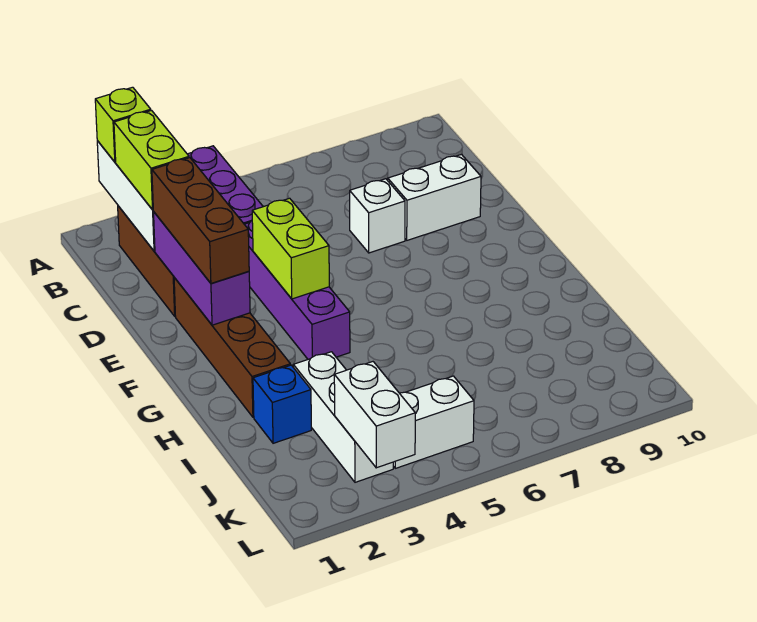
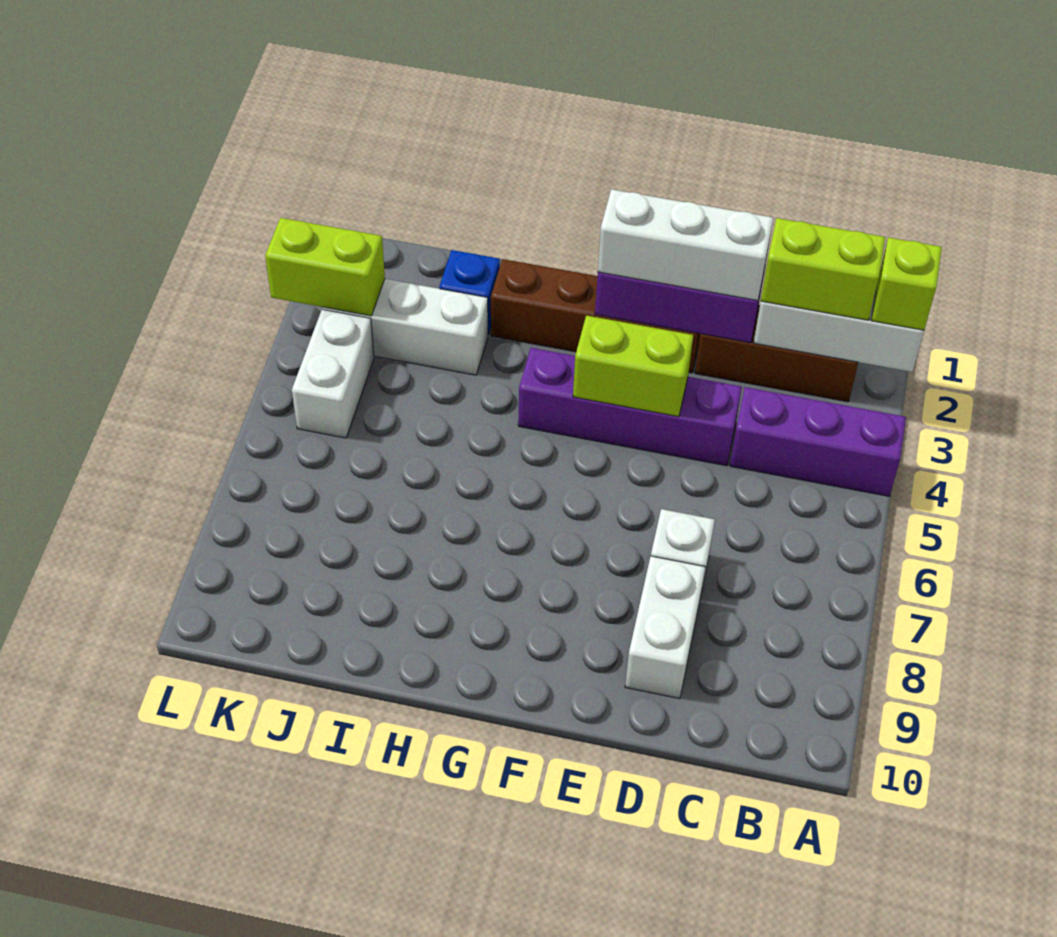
brown 1x3 brick [152,158,249,283] -> white 1x3 brick [598,189,773,301]
white 1x2 brick [334,362,415,468] -> lime 1x2 brick [265,218,385,316]

